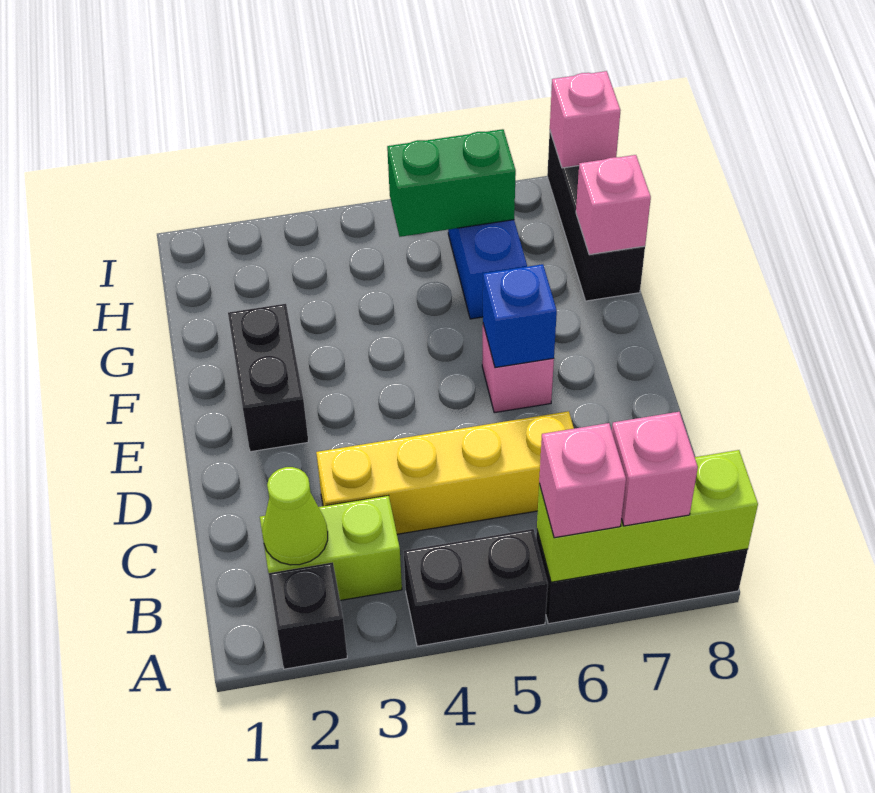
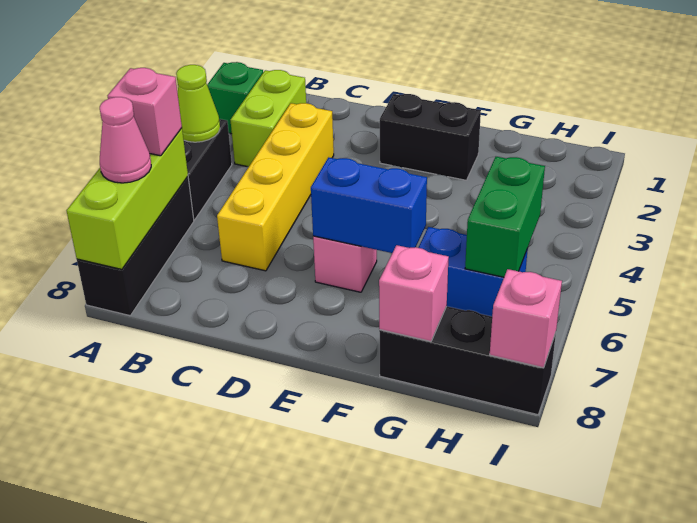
black 1x1 brick [268,562,347,669] -> green 1x1 brick [207,62,263,134]
pink 1x1 brick [612,412,698,526] -> pink 1x1 cone [100,97,151,183]
lime 1x1 cone [262,467,328,565] -> lime 1x1 cone moved to [176,65,220,142]
blue 1x1 brick [483,264,557,368] -> blue 1x2 brick [311,157,427,253]

